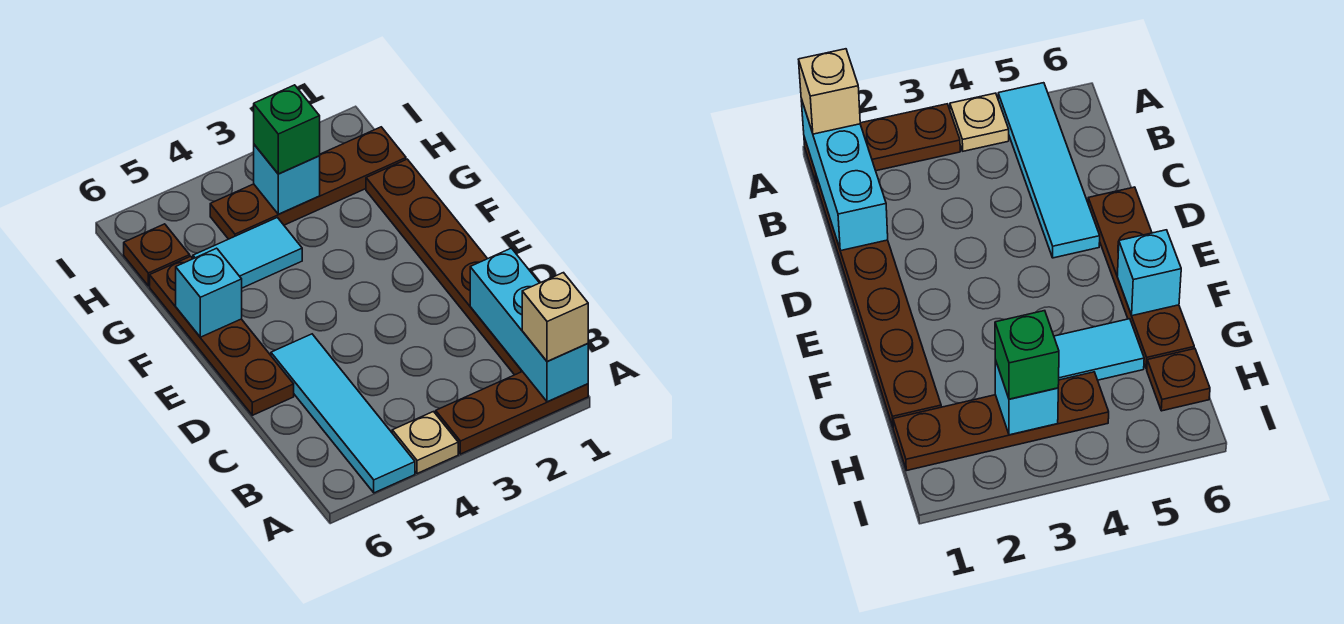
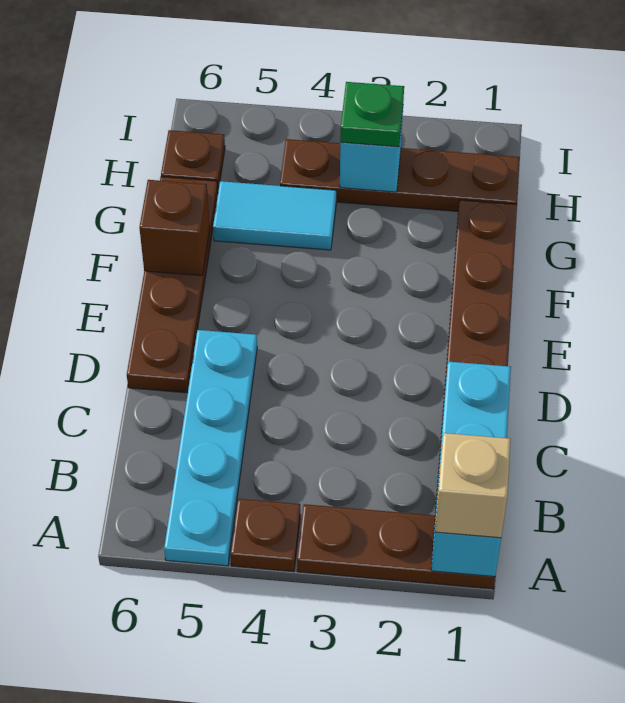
tan 1x1 plate [392,412,458,474] -> brown 1x1 plate [231,499,301,572]
cyan 1x4 tile [271,334,415,493] -> cyan 1x4 plate [164,330,257,566]
cyan 1x1 brick [176,248,242,337] -> brown 1x1 brick [139,180,210,276]
green 1x1 brick [254,85,320,174] -> green 1x1 plate [340,82,404,147]

